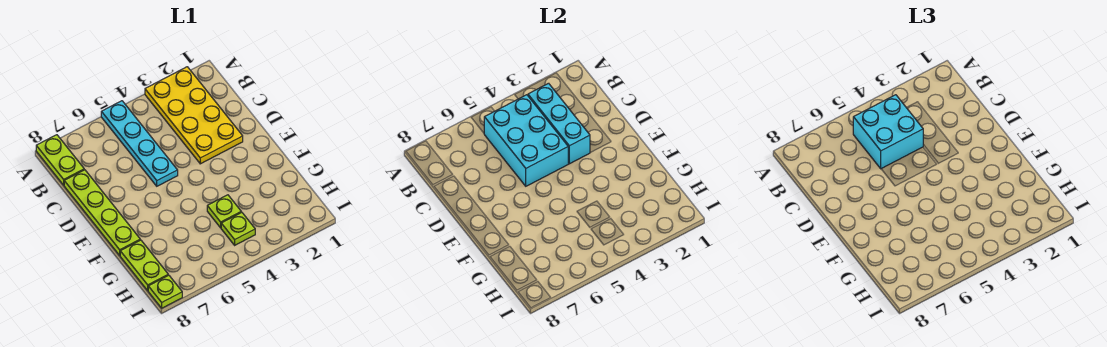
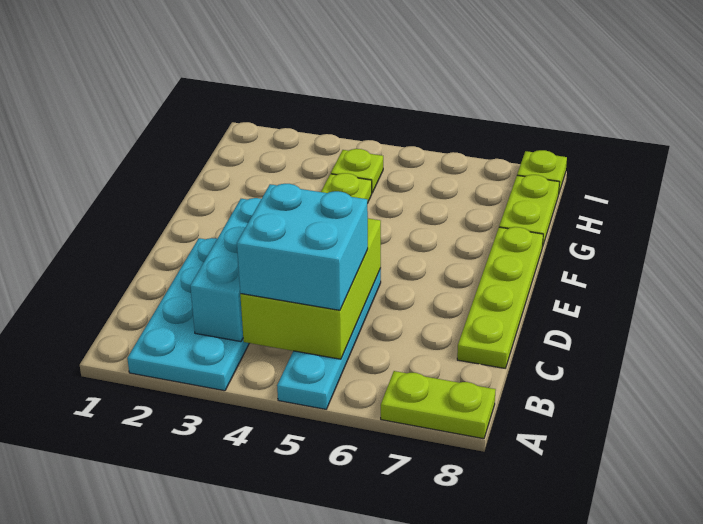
yellow 2x4 plate [145,67,243,164] -> cyan 2x4 plate [127,238,249,391]
lime 1x2 plate [36,135,84,185] -> lime 1x2 plate turned to [381,371,496,439]
cyan 2x3 brick [484,95,568,186] -> lime 2x3 brick [240,218,381,359]

